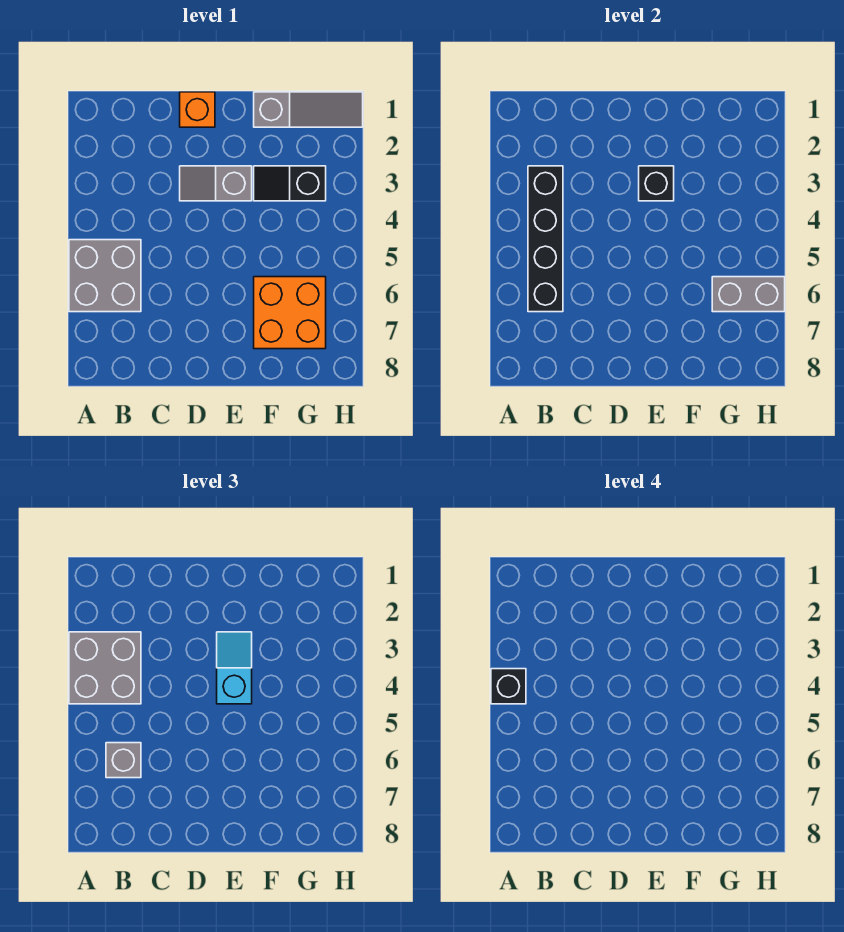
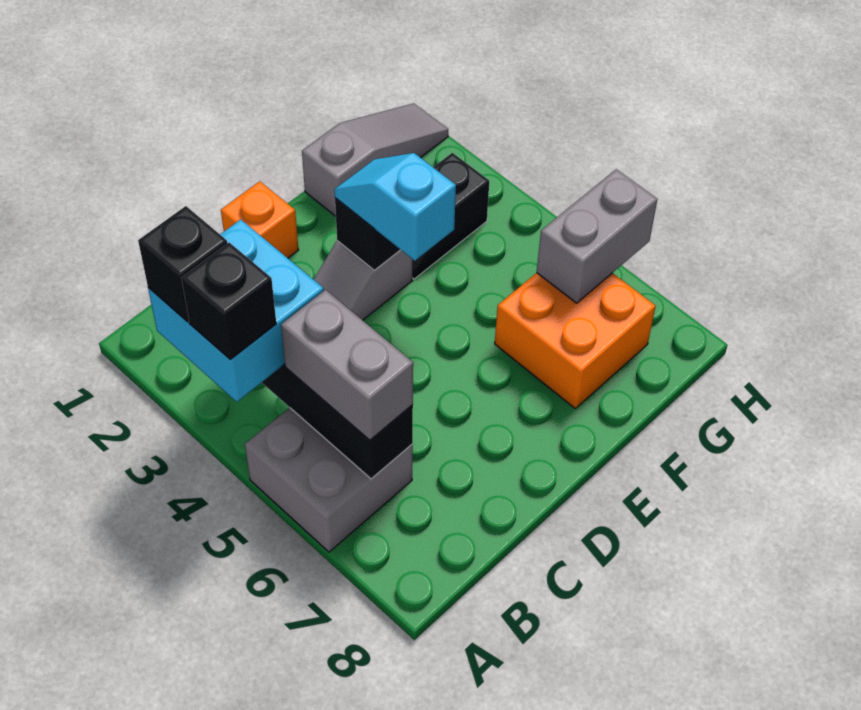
grey 2x2 brick [69,632,141,704] -> cyan 2x2 brick [148,219,324,402]
none -> black 1x1 brick [138,206,227,322]
grey 1x1 brick [106,743,141,778] -> grey 1x2 brick [281,290,413,440]

